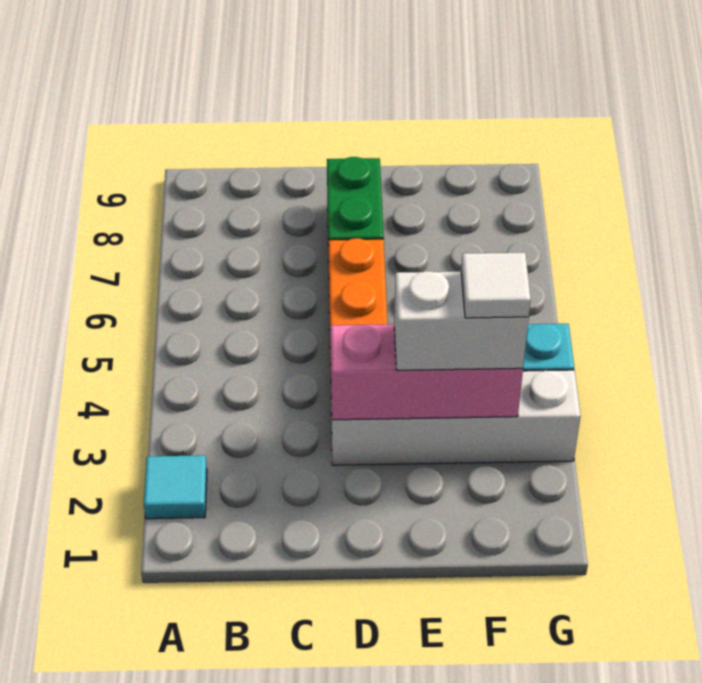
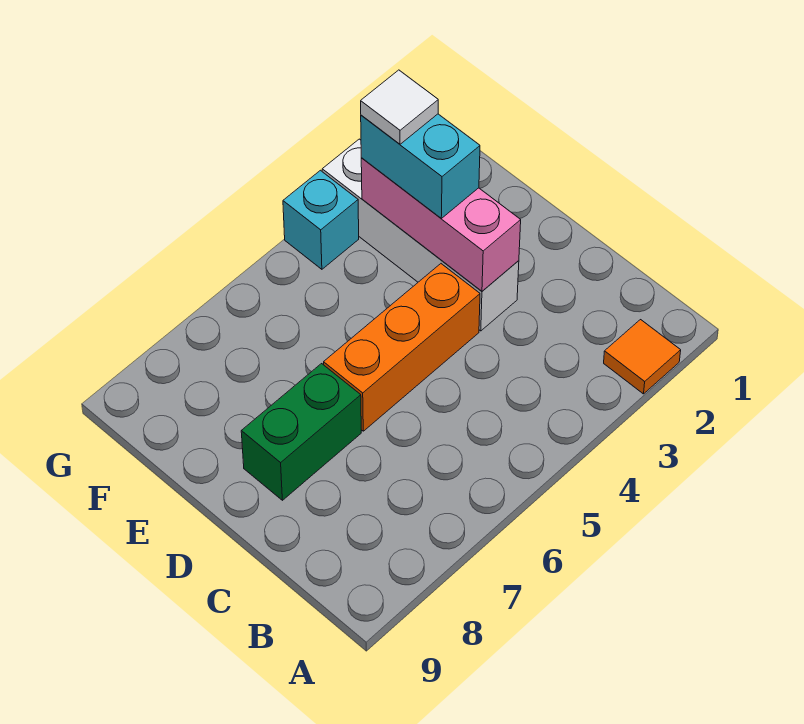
cyan 1x1 tile [144,455,207,519] -> orange 1x1 tile [604,320,681,394]
white 1x2 brick [394,271,529,370] -> cyan 1x2 brick [361,114,480,218]

